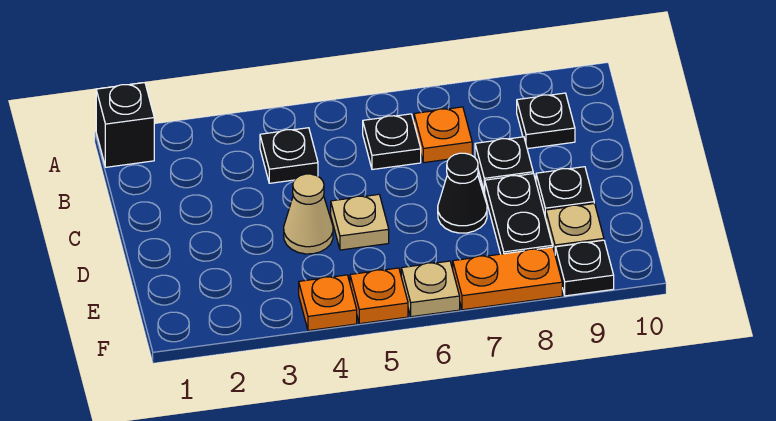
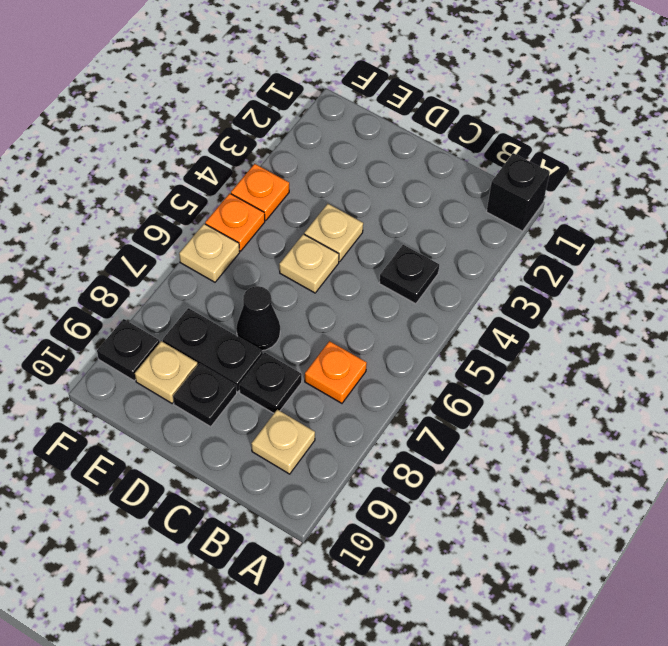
black 1x1 plate [363,114,421,170] -> none
black 1x1 plate [517,93,575,149] -> tan 1x1 plate [251,410,315,474]
tan 1x1 cone [284,174,333,254] -> tan 1x1 plate [304,204,363,262]
orange 1x2 plate [453,247,562,310] -> none

